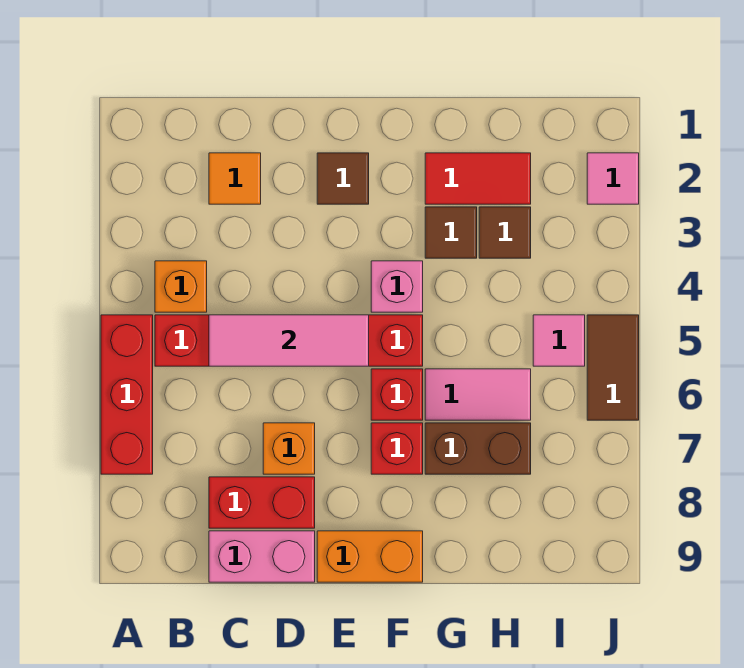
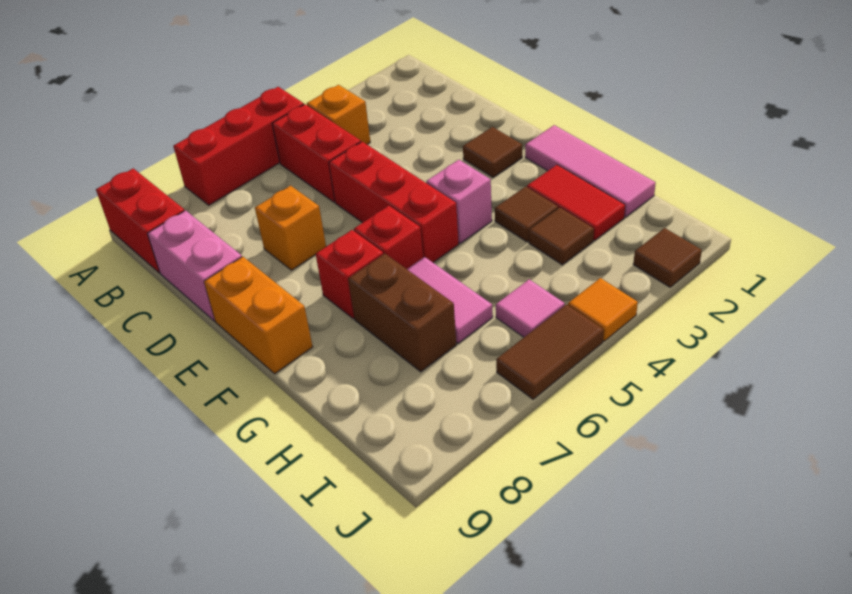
orange 1x1 tile [209,153,261,204] -> orange 1x1 tile moved to [568,278,638,341]
pink 1x3 tile [209,315,369,366] -> pink 1x3 tile moved to [525,125,656,217]
red 1x2 brick [209,477,315,528] -> red 1x2 brick moved to [96,168,185,273]
pink 1x1 tile [587,153,639,204] -> brown 1x1 tile [633,228,702,287]

